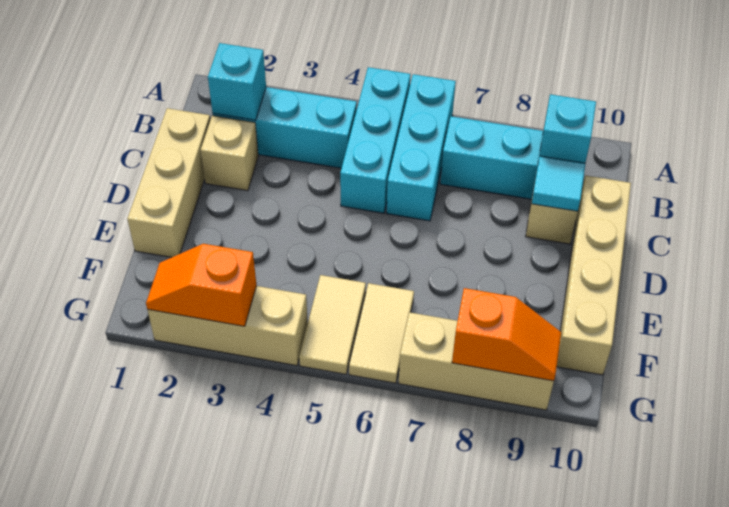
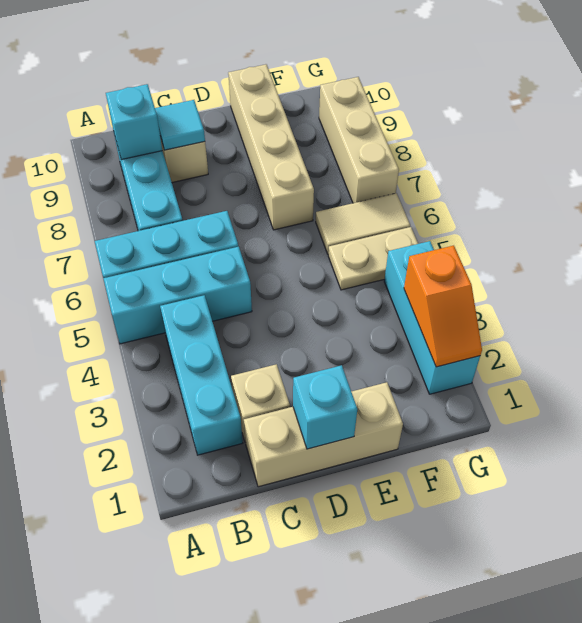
cyan 1x1 brick [208,43,266,120] -> cyan 1x1 brick moved to [293,365,357,449]
tan 1x4 brick [557,176,631,375] -> tan 1x4 brick turned to [228,64,314,230]
tan 1x2 tile [299,275,366,374] -> tan 1x2 plate [328,227,418,290]
tan 1x3 brick [148,286,308,366] -> cyan 1x3 brick [384,241,480,394]
orange 1x2 slope [452,288,561,381] -> none

